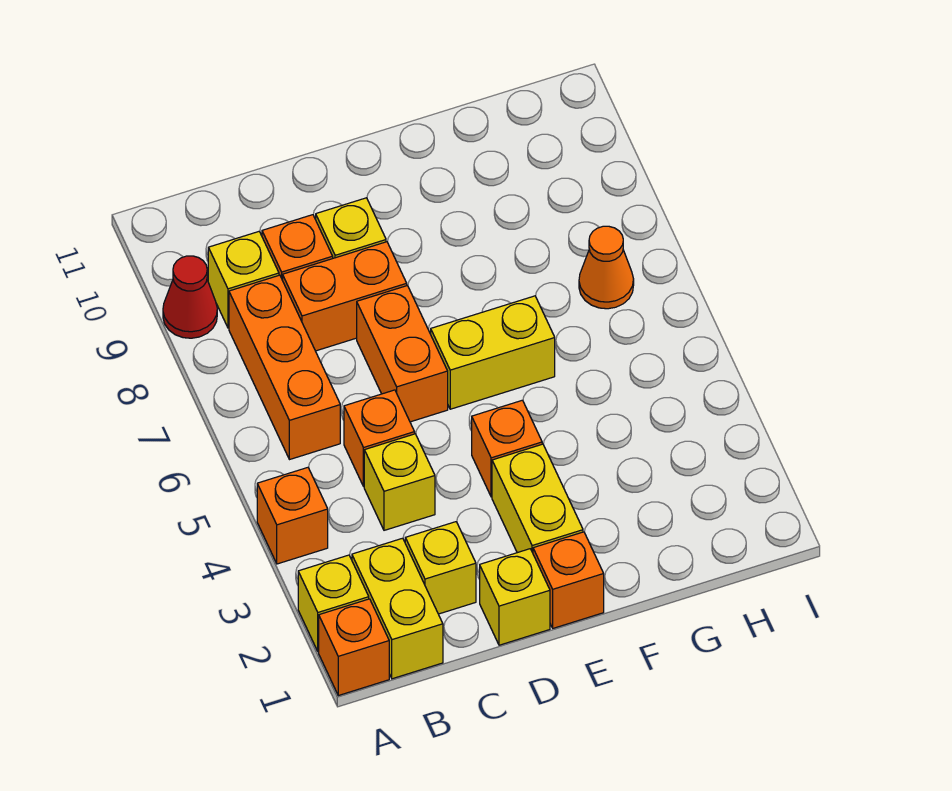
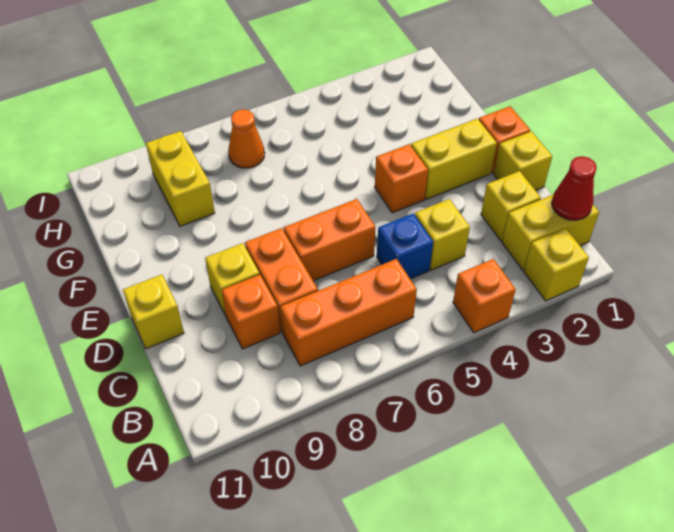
orange 1x1 brick [319,599,389,696] -> none
red 1x1 cone [163,256,217,338] -> red 1x1 cone moved to [552,156,597,220]
yellow 1x1 brick [208,231,279,328] -> yellow 1x1 brick moved to [123,275,184,349]
orange 1x1 brick [344,390,415,486] -> blue 1x1 brick [377,213,433,279]
yellow 1x2 brick [431,296,555,409] -> yellow 1x2 brick moved to [146,131,215,226]

